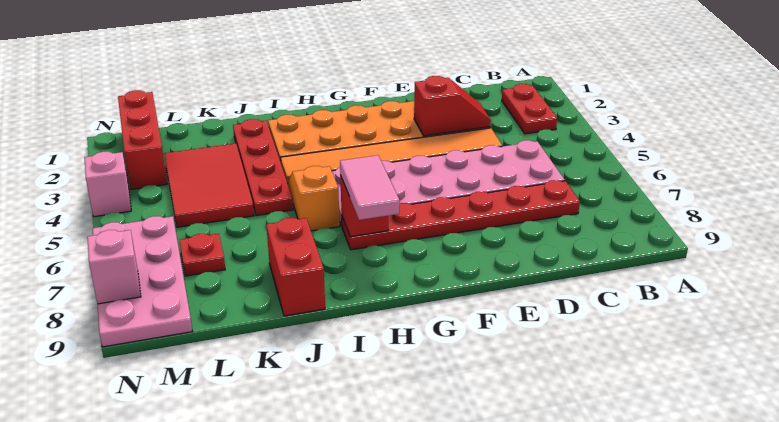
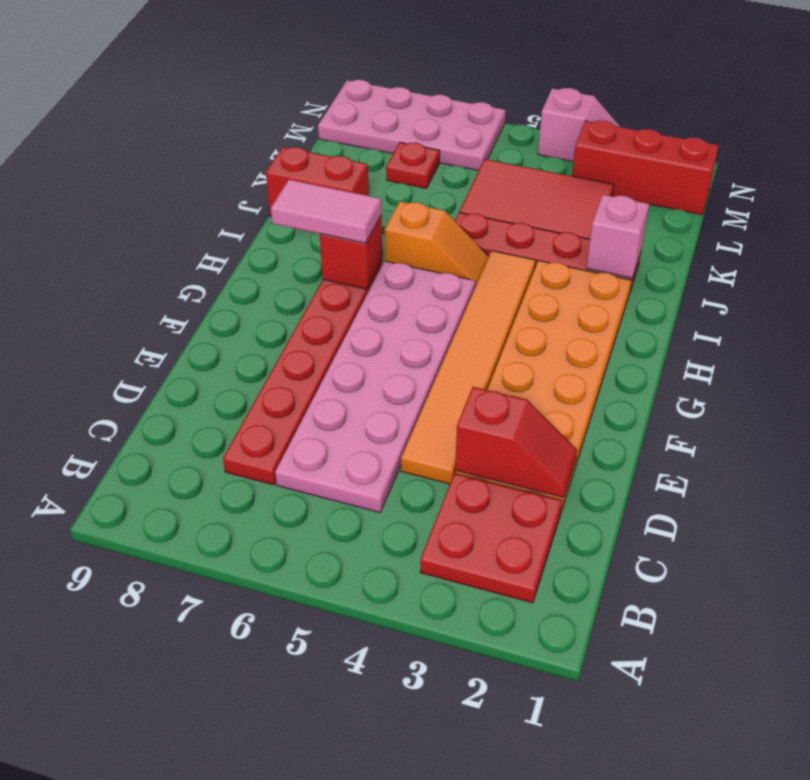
red 1x2 plate [502,84,557,134] -> red 2x2 plate [420,473,563,603]
red 1x2 slope [414,76,491,136] -> red 1x2 slope turned to [455,387,577,497]
pink 1x1 brick [87,230,141,304] -> pink 1x1 brick moved to [587,195,649,278]

